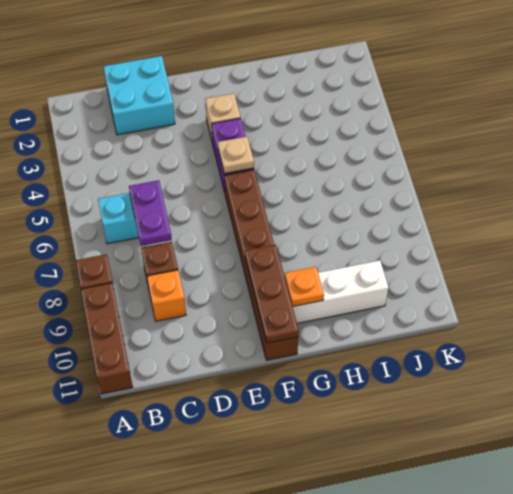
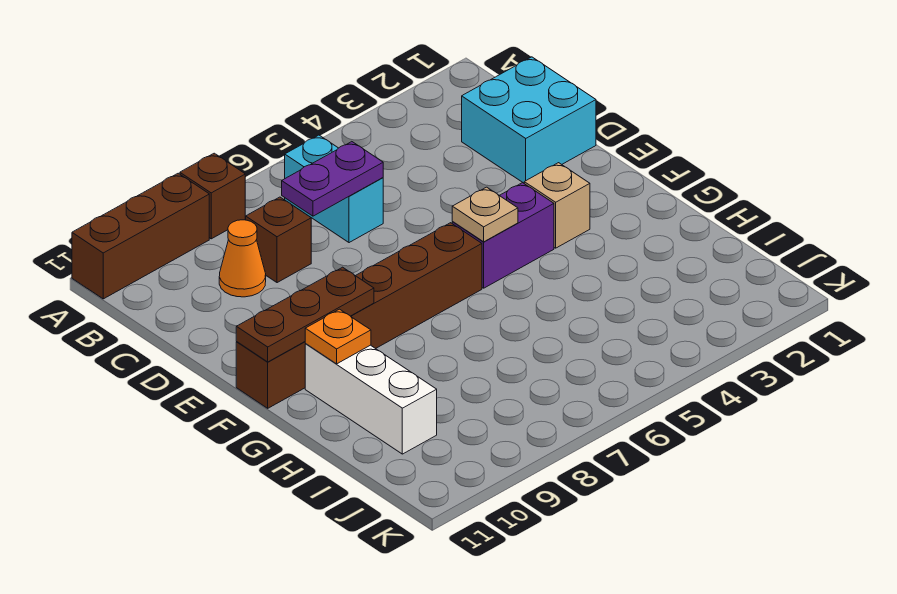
orange 1x1 brick [147,270,186,321] -> orange 1x1 cone [219,220,266,297]

